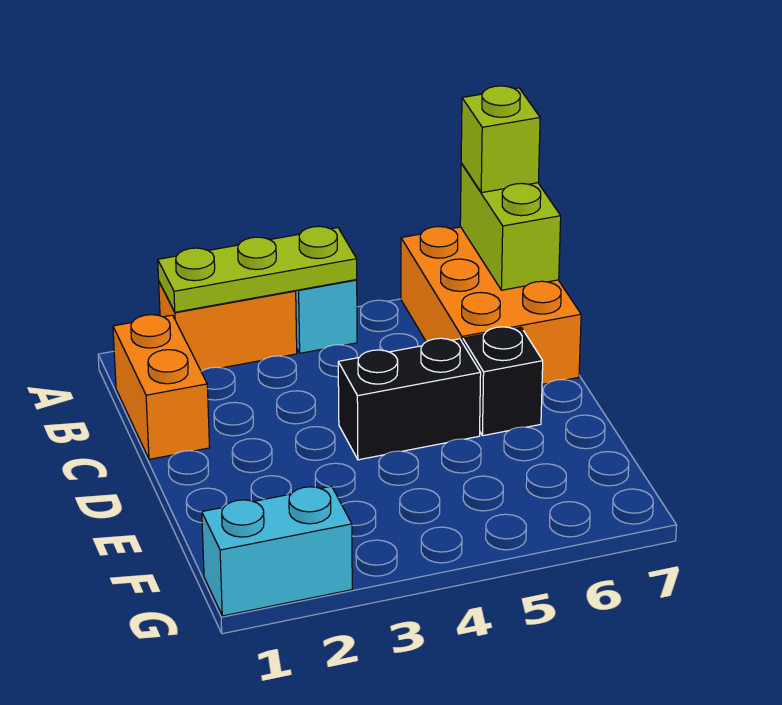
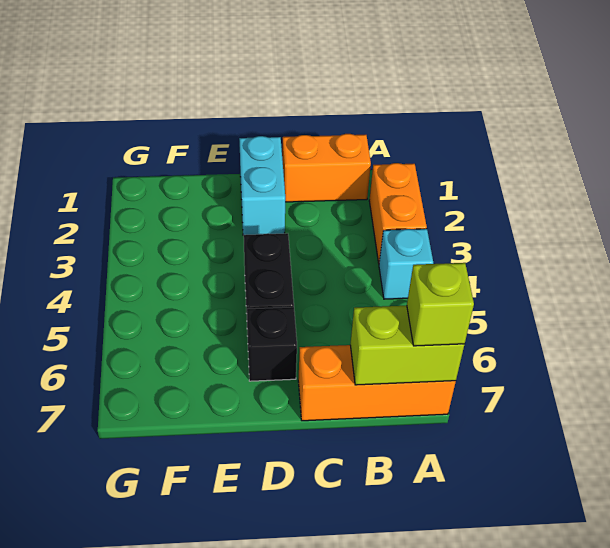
lime 1x3 plate [158,226,357,312] -> none
orange 2x3 brick [401,227,581,384] -> orange 1x3 brick [298,345,456,421]
cyan 1x2 brick [202,486,352,616] -> cyan 1x2 brick moved to [239,136,285,235]

